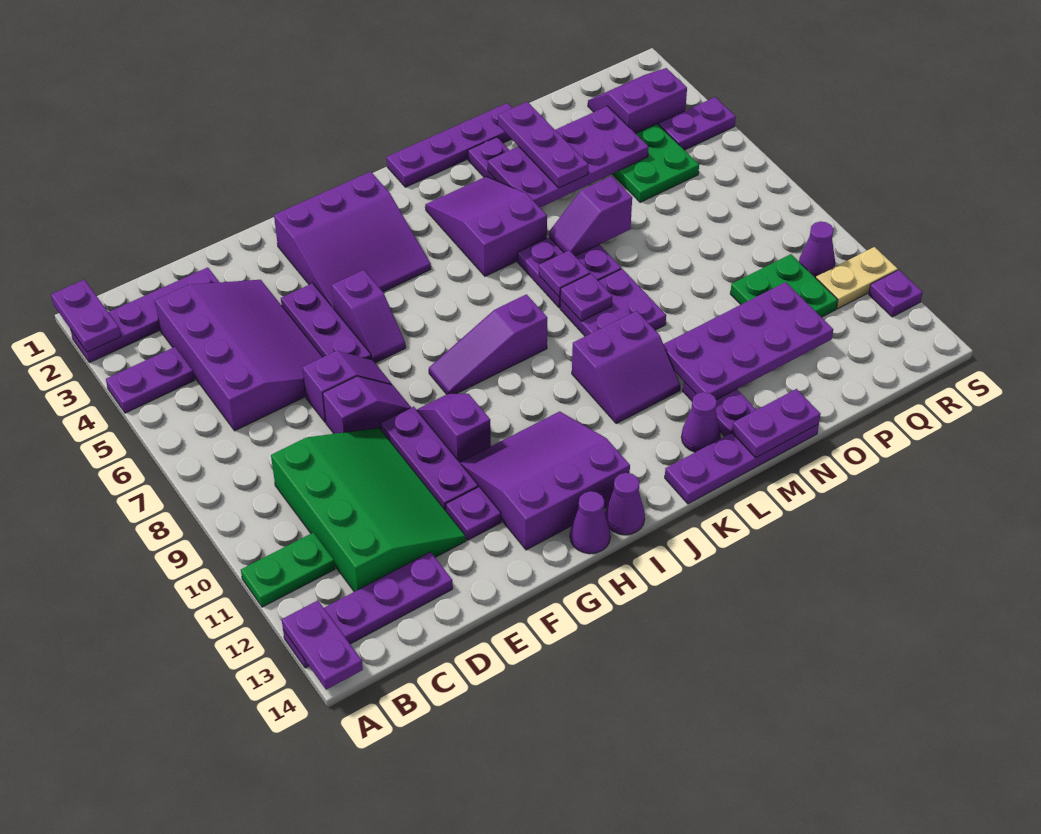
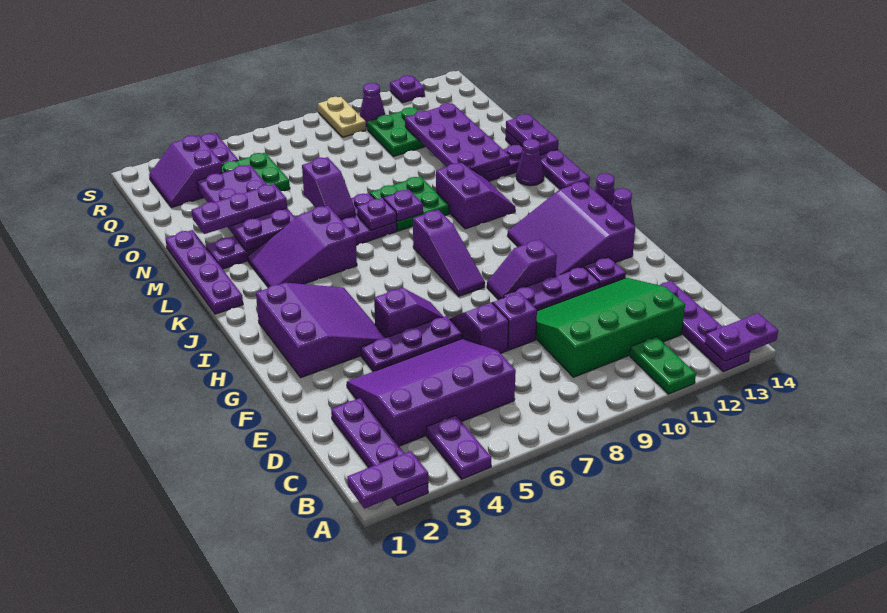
purple 2x2 plate [560,269,666,336] -> green 2x2 plate [370,176,449,231]
tan 1x2 plate [816,247,898,309] -> tan 1x2 plate moved to [318,97,366,137]

